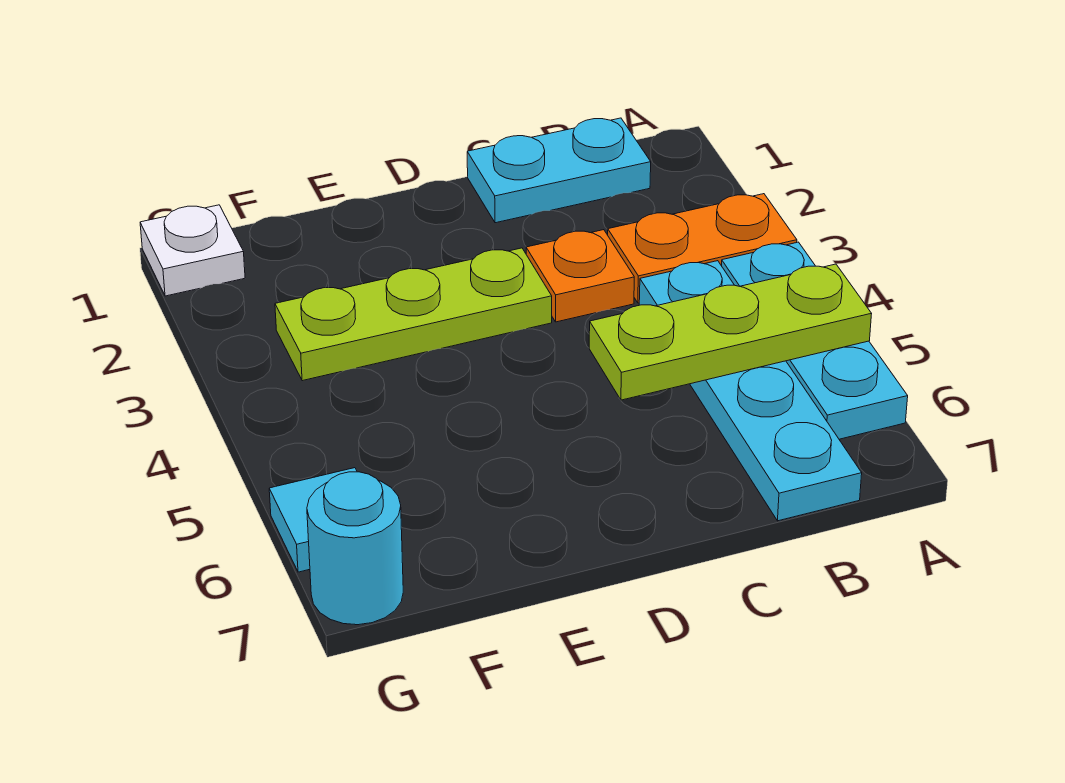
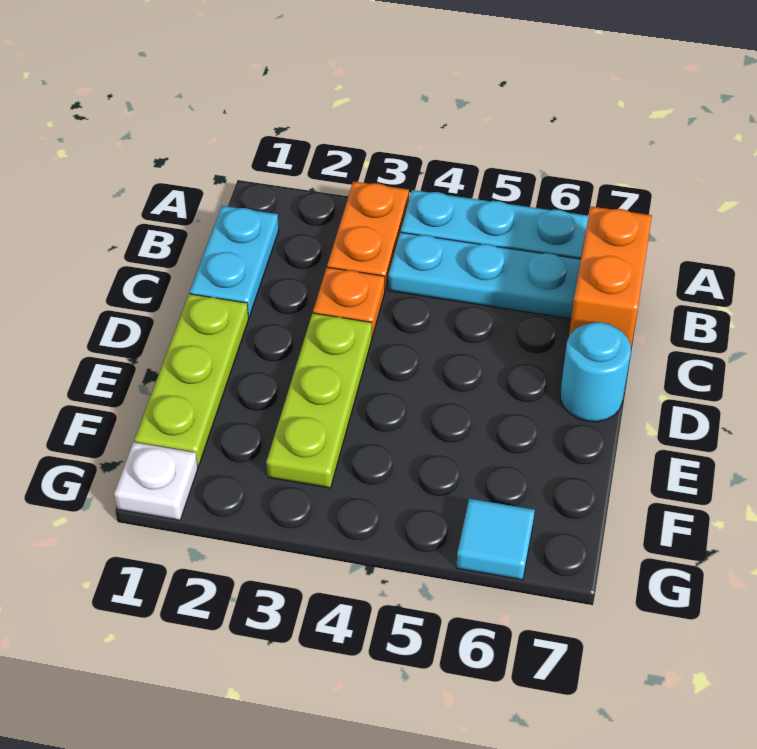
lime 1x3 plate [589,264,872,400] -> lime 1x3 plate moved to [134,294,249,466]
none -> orange 1x2 brick [569,206,652,346]
cyan 1x1 round brick [307,472,403,625] -> cyan 1x1 round brick moved to [560,322,631,422]

